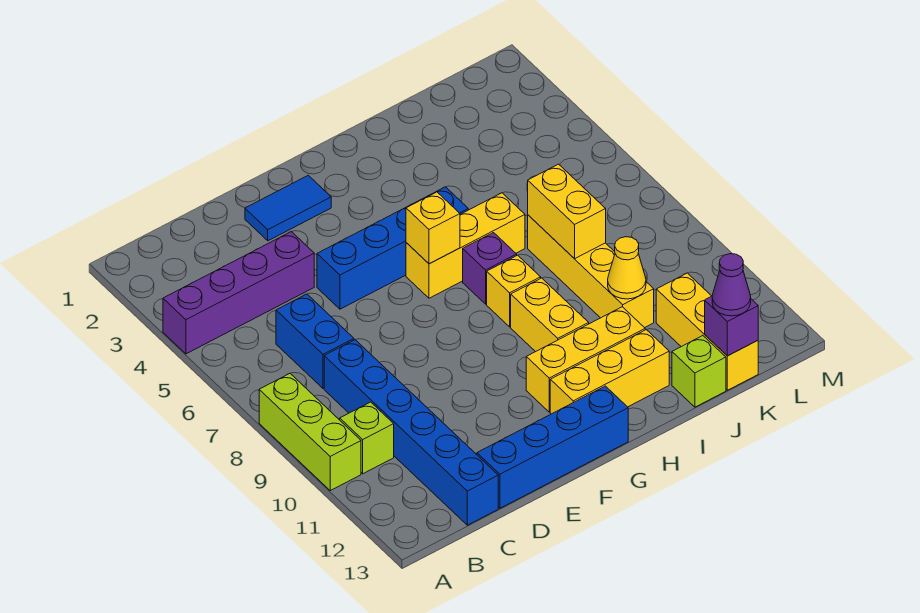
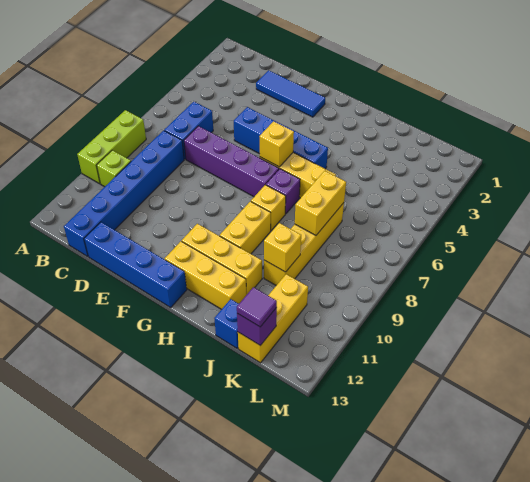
purple 1x4 brick [163,232,314,354] -> purple 1x4 brick moved to [184,126,279,197]
blue 1x2 tile [245,175,331,241] -> blue 1x3 tile [256,70,325,117]
yellow 1x1 cone [608,237,646,299] -> yellow 1x1 brick [264,223,301,272]
lime 1x1 brick [672,336,726,407] -> blue 1x1 brick [214,299,239,348]
purple 1x1 cone [712,254,751,316] -> purple 1x1 tile [237,287,277,327]

